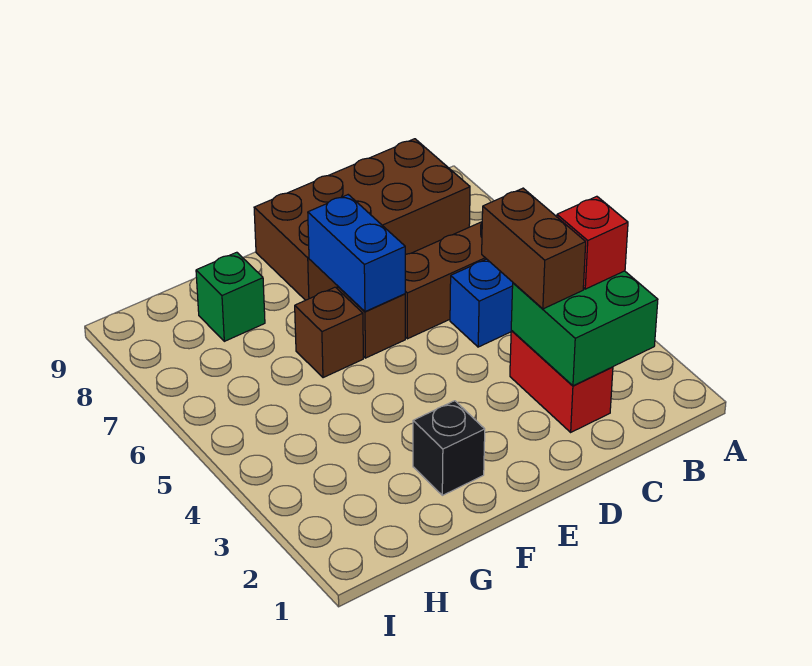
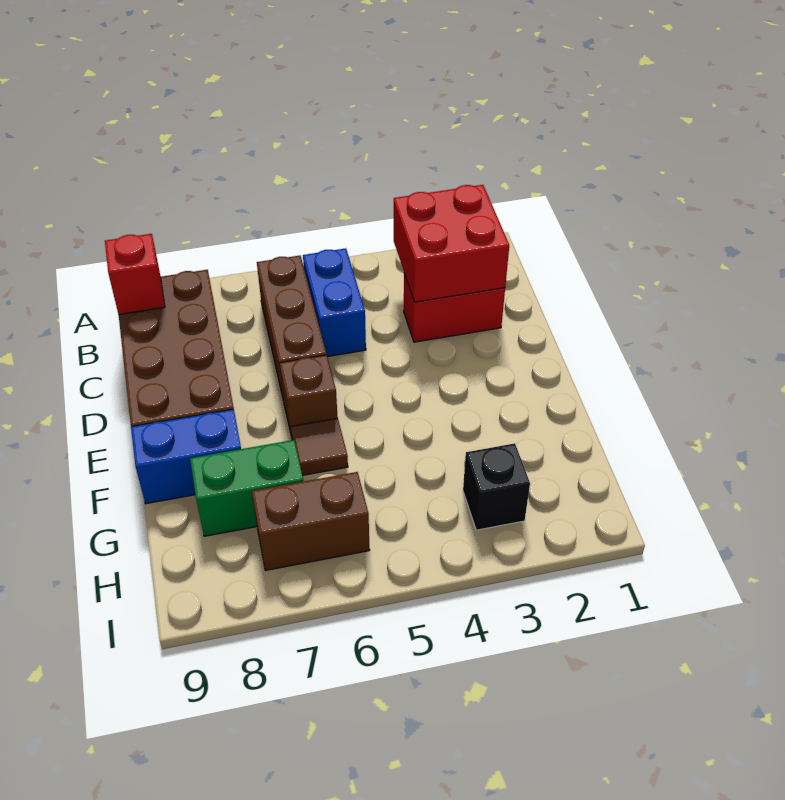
green 2x2 brick [511,271,658,386] -> red 2x2 brick [394,185,509,302]
red 1x1 brick [557,196,628,289] -> red 1x1 brick moved to [105,234,165,315]
brown 1x2 brick [482,188,586,309] -> brown 1x2 brick moved to [252,472,370,570]
blue 1x2 brick [308,195,405,312] -> blue 1x2 brick moved to [131,409,241,504]
black 1x1 brick [413,401,485,495] -> black 1x1 brick moved to [463,443,530,530]
brown 1x1 brick [295,287,363,378] -> brown 1x1 tile [291,418,348,475]
green 1x1 brick [196,252,265,341] -> green 1x2 brick [190,440,303,536]

